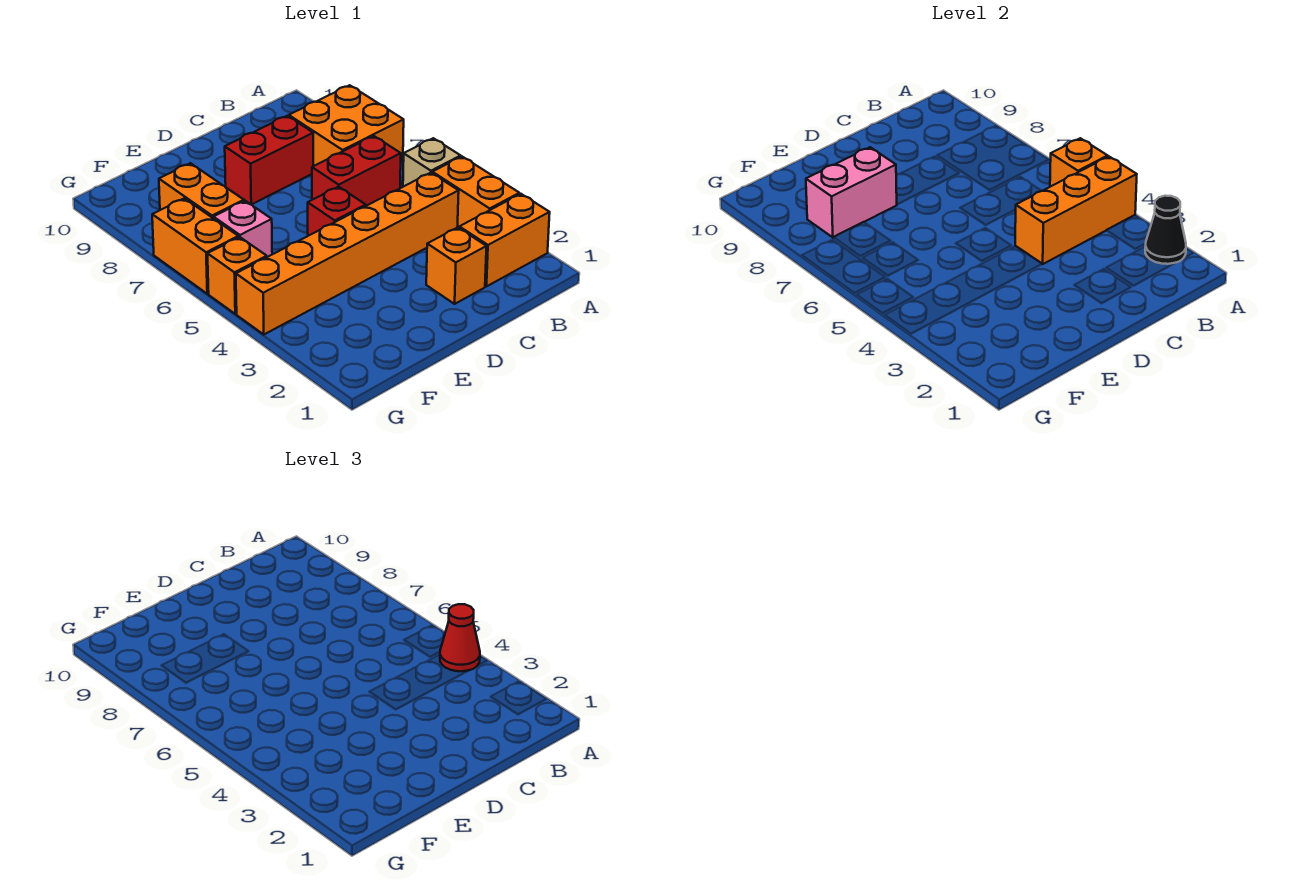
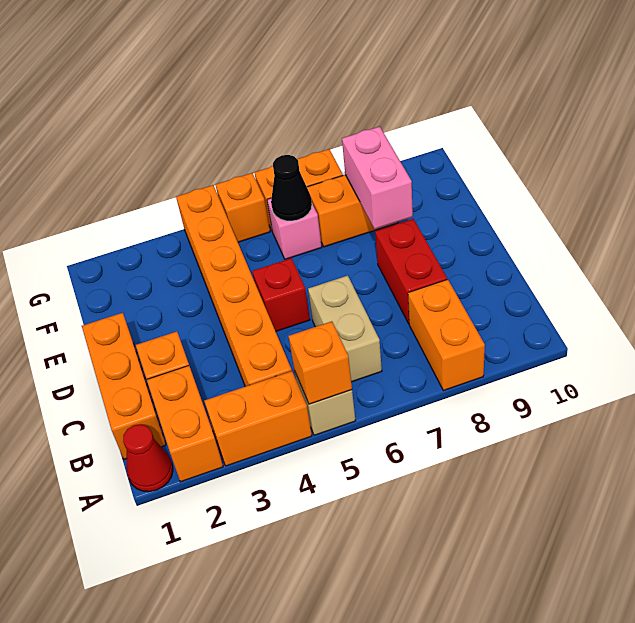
black 1x1 cone [1145,196,1186,264] -> black 1x1 cone moved to [271,155,312,221]
orange 1x3 brick [1015,157,1137,264] -> orange 1x3 brick moved to [82,313,166,459]
red 1x1 cone [440,604,480,671] -> red 1x1 cone moved to [123,424,173,492]
orange 2x2 brick [289,85,404,166] -> orange 1x2 brick [408,280,485,391]
red 1x2 brick [312,136,401,206] -> tan 1x2 brick [308,275,382,382]

